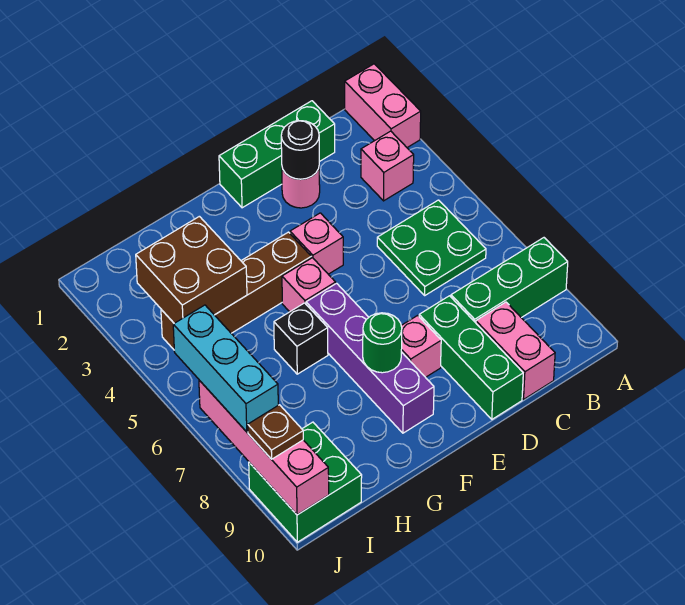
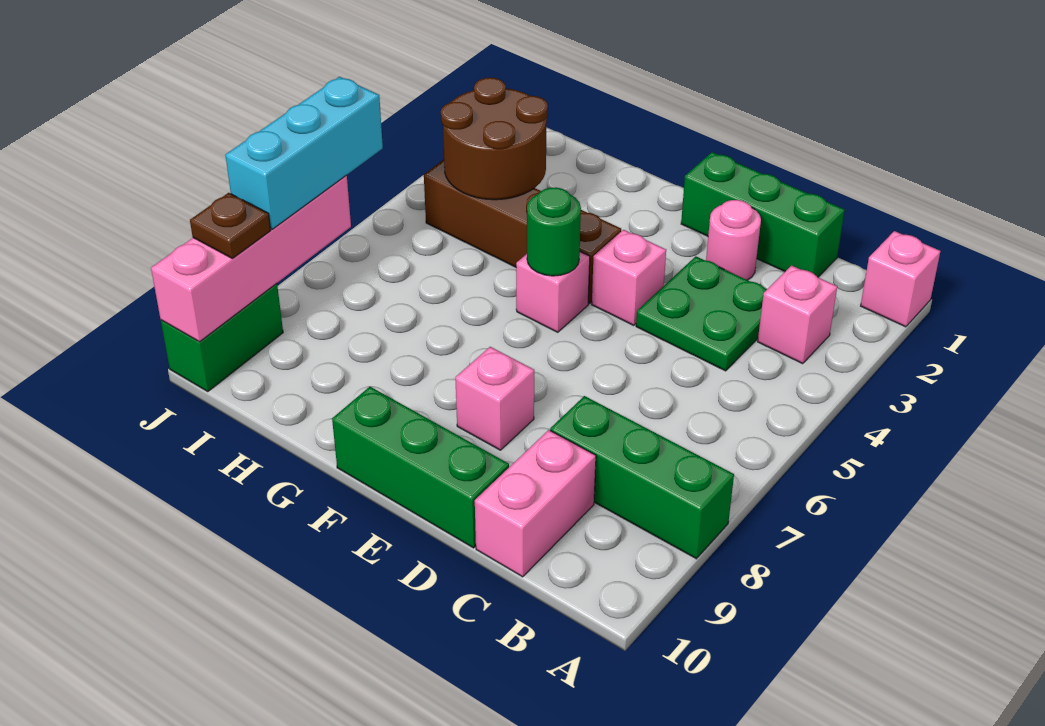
pink 1x2 brick [345,64,421,147] -> pink 1x1 brick [861,231,941,327]
green 2x2 plate [377,200,486,295] -> green 2x2 plate moved to [636,256,767,371]
black 1x1 round brick [281,121,319,179] -> none
green 1x3 brick [419,296,523,419] -> green 1x3 brick turned to [332,387,509,548]
purple 1x4 brick [306,283,434,433] -> none
green 1x1 round brick [363,313,402,373] -> green 1x1 round brick moved to [527,187,581,276]
black 1x1 brick [274,303,328,374] -> none
brown 2x2 brick [136,216,247,323] -> brown 2x2 round brick [441,78,548,200]
green 2x2 brick [249,422,362,542] -> green 1x2 brick [161,283,283,392]

